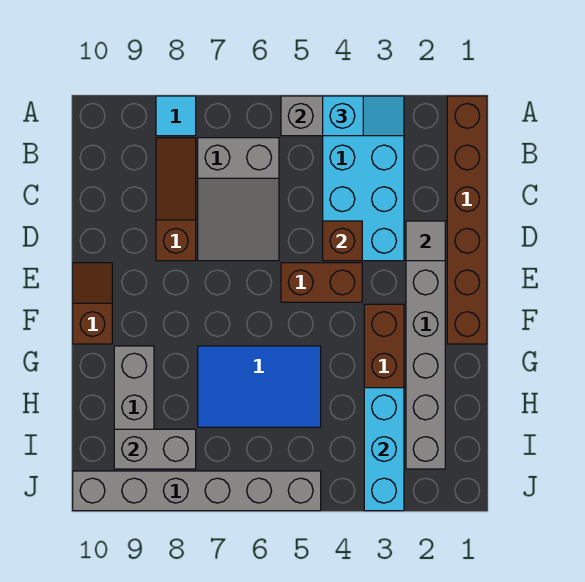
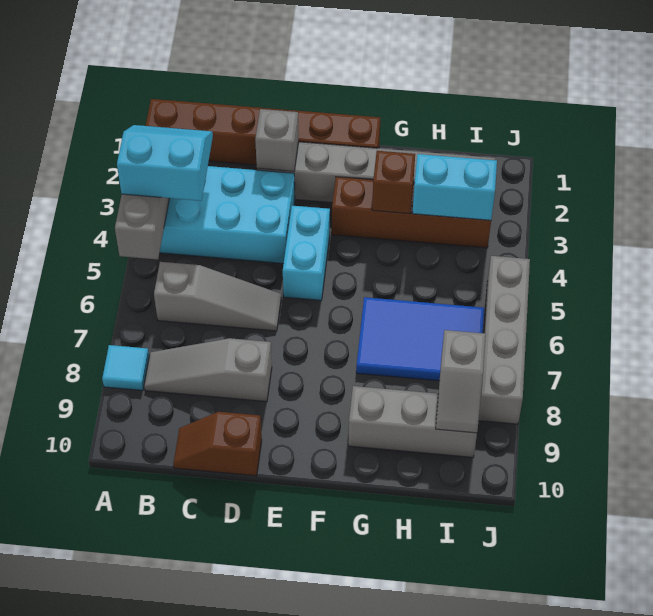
cyan 1x2 slope [323,96,404,136] -> cyan 2x2 slope [117,125,213,201]
grey 2x3 slope [198,138,279,261] -> grey 1x3 slope [154,262,281,331]
brown 1x3 slope [156,138,196,261] -> grey 1x3 slope [144,338,272,402]
grey 1x1 tile [406,221,445,261] -> grey 1x1 brick [255,109,299,171]
brown 1x1 brick [323,221,362,261] -> brown 1x1 brick moved to [372,151,415,214]
brown 1x2 brick [281,263,362,302] -> cyan 1x2 brick [283,206,330,300]
brown 1x2 slope [73,263,112,344] -> brown 1x2 slope moved to [173,412,262,476]
blue 2x3 tile [198,346,321,427] -> blue 2x3 tile turned to [356,297,484,381]
cyan 1x3 brick [364,388,404,511] -> cyan 1x2 brick [412,154,497,220]
grey 1x2 brick [114,429,196,469] -> grey 1x2 slope [436,330,486,433]
grey 1x6 brick [73,471,321,511] -> grey 1x4 brick [479,256,530,424]

